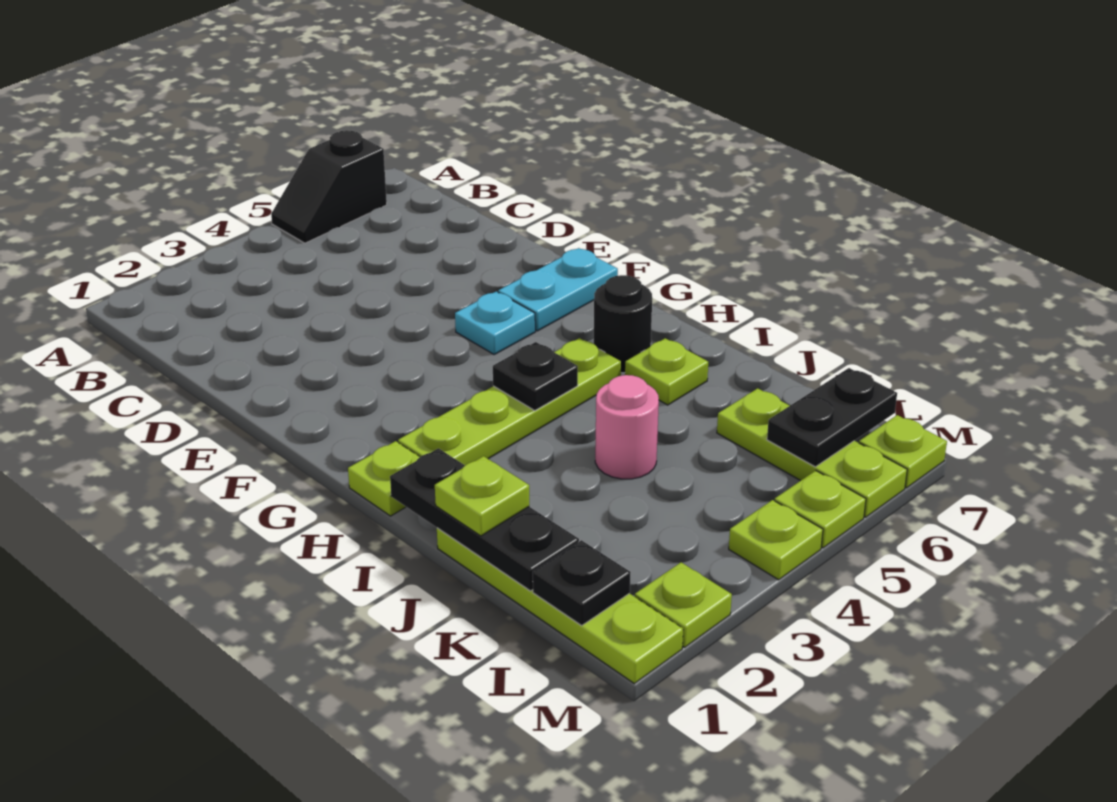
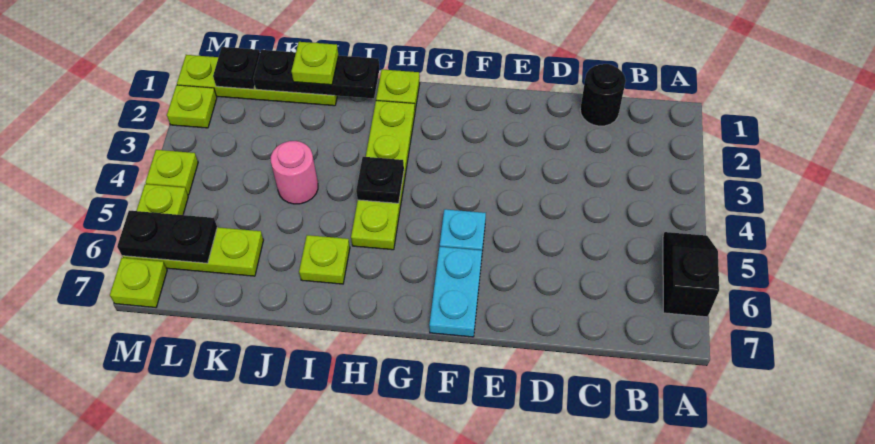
black 1x1 round brick [594,275,652,373] -> black 1x1 round brick moved to [580,64,626,126]
black 1x2 plate [767,368,897,467] -> black 1x2 plate turned to [117,211,217,263]

